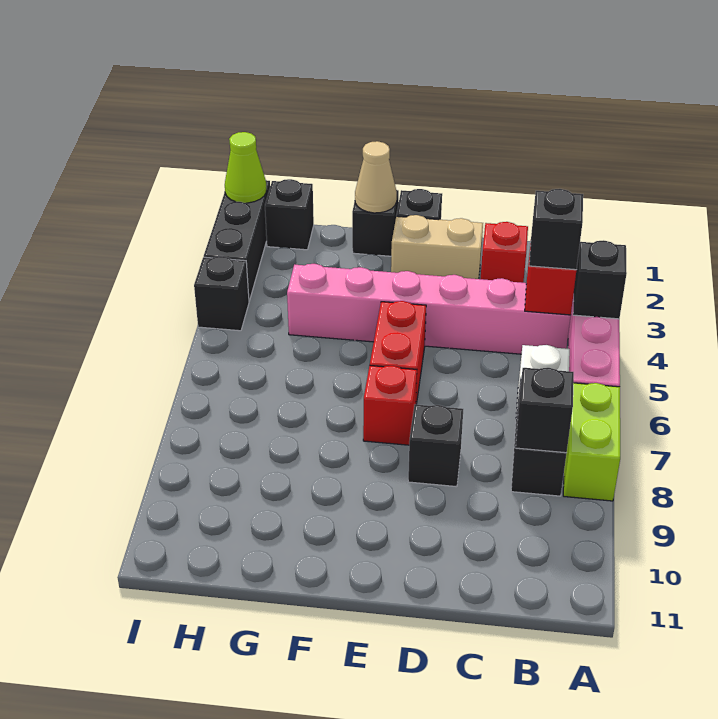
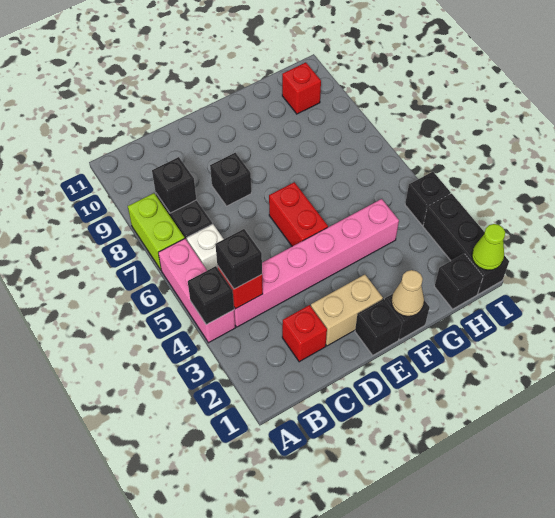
red 1x1 brick [363,365,417,445] -> red 1x1 brick moved to [282,62,321,114]

